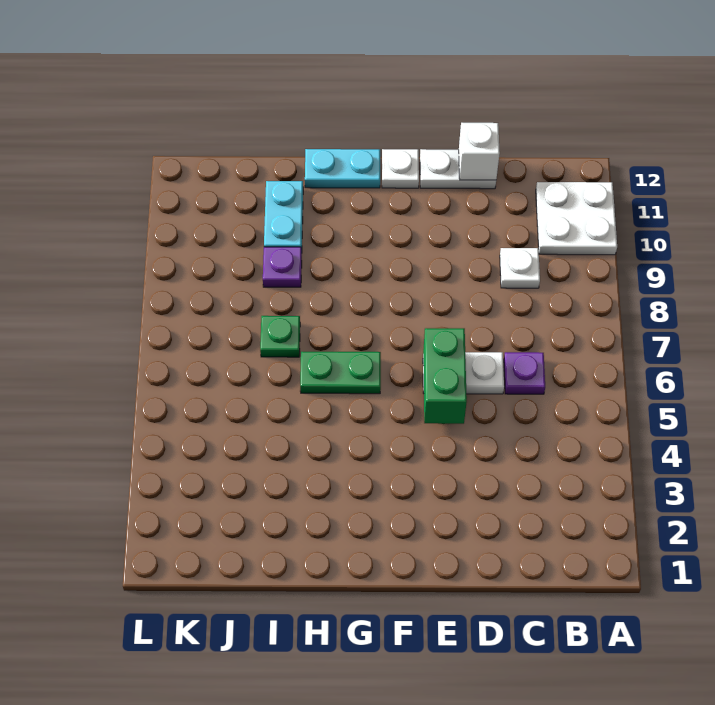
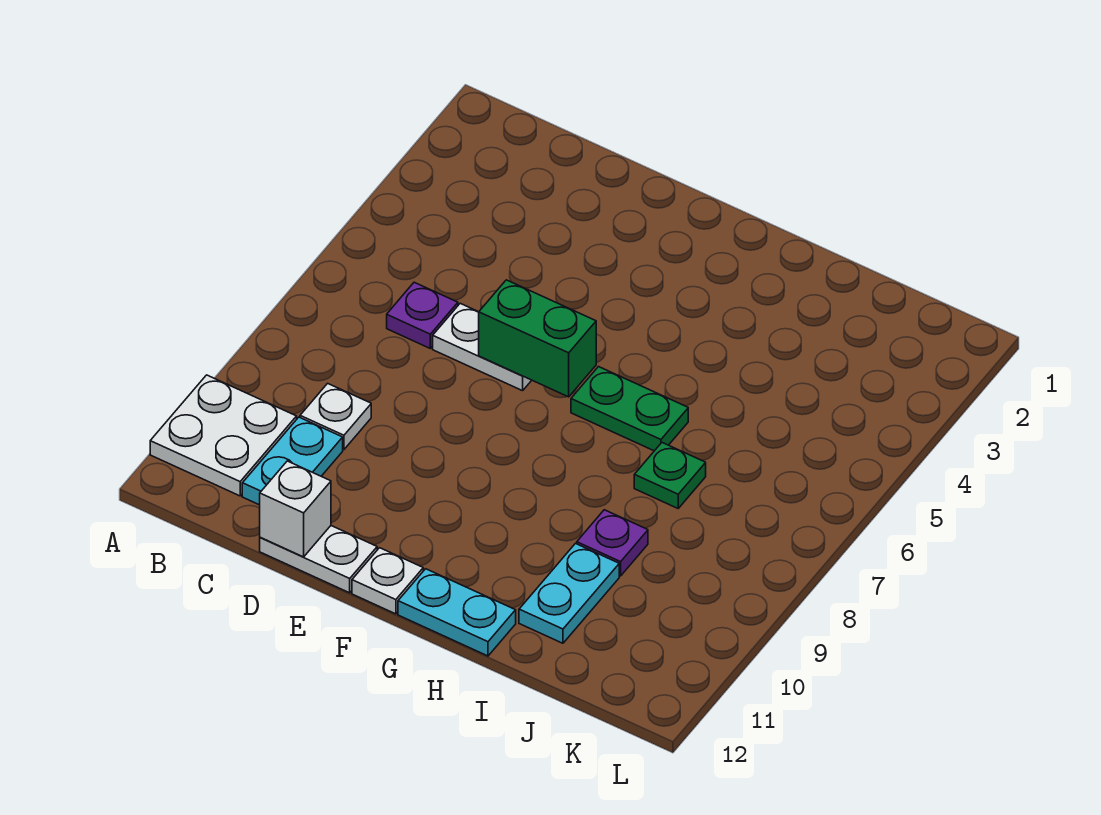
none -> cyan 1x2 plate [242,417,343,505]
green 1x2 brick [423,328,467,424] -> green 1x2 brick turned to [479,280,596,397]

